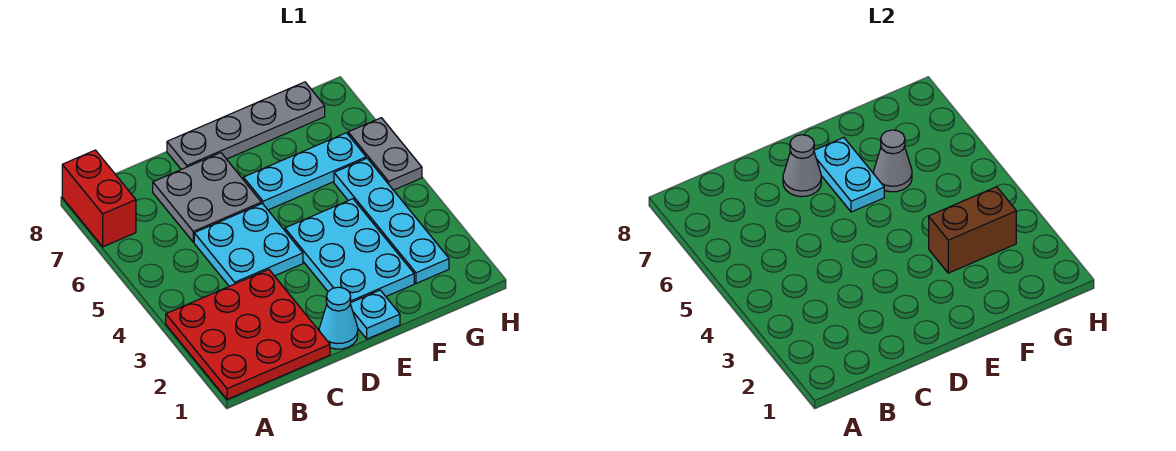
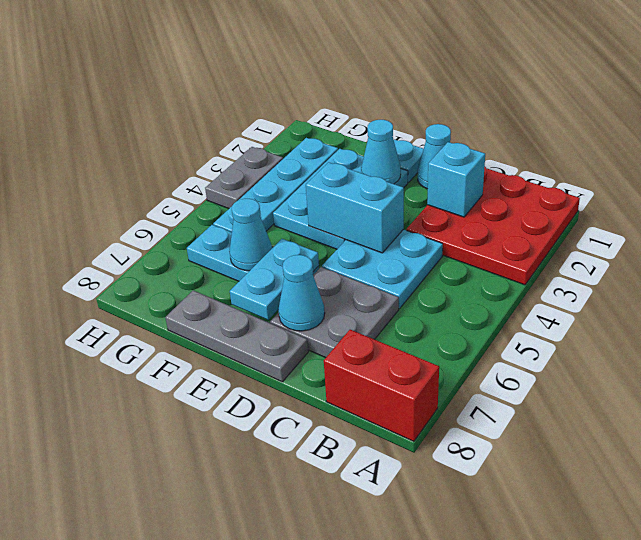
red 1x2 brick [62,150,136,247] -> red 1x2 brick turned to [324,330,439,441]
none -> cyan 1x1 brick [427,142,485,217]
none -> cyan 1x2 brick [306,162,404,253]
grey 1x1 cone [783,135,821,197] -> cyan 1x1 cone [278,255,325,331]
grey 1x4 plate [167,82,325,170] -> grey 1x3 plate [165,290,308,382]
none -> cyan 1x1 cone [361,120,401,184]
brown 1x2 brick [929,187,1016,273] -> none
grey 1x1 cone [874,130,912,192] -> cyan 1x1 cone [229,199,272,271]
grey 1x2 plate [348,118,422,190] -> grey 1x2 plate moved to [205,147,283,209]

